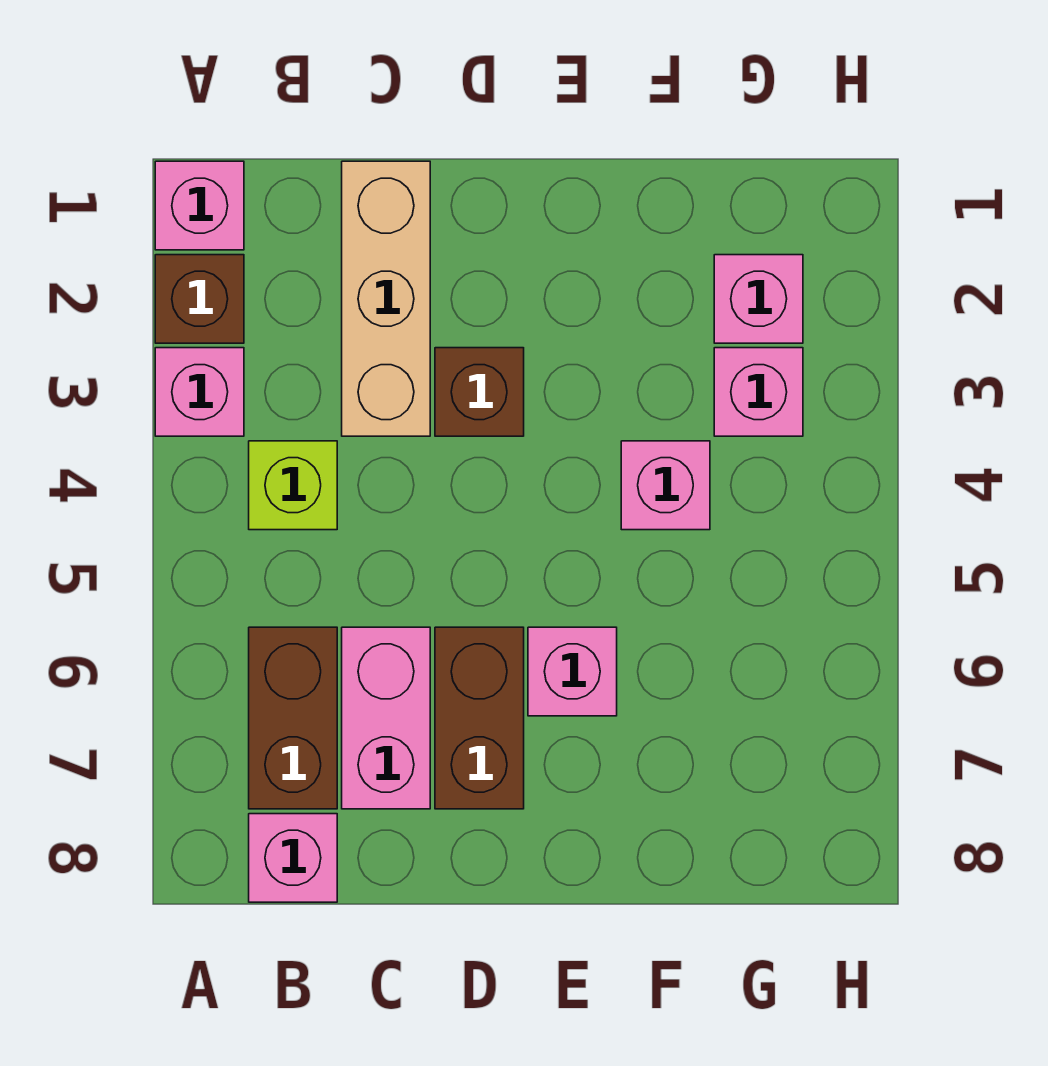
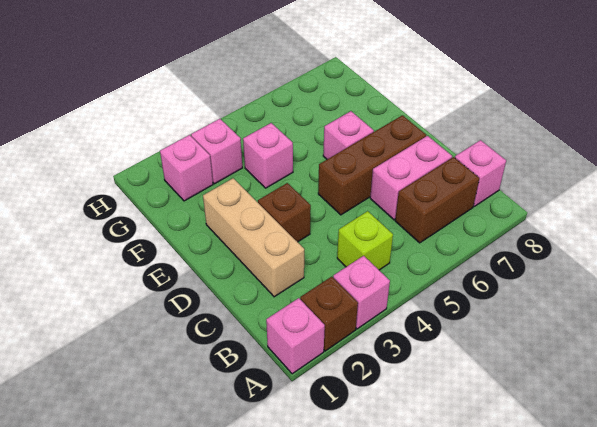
tan 1x3 brick [342,161,430,436] -> tan 1x3 brick turned to [203,178,304,297]
brown 1x2 brick [435,627,524,809] -> brown 1x3 brick [318,115,426,215]

